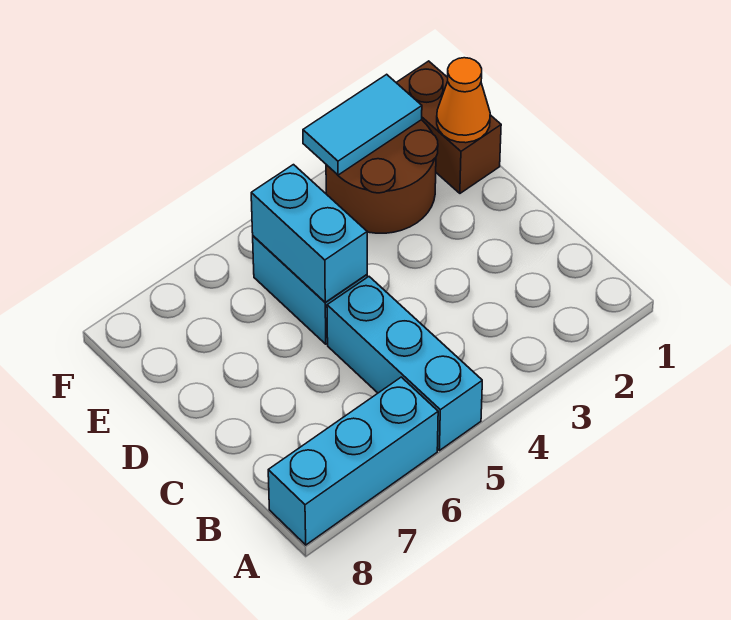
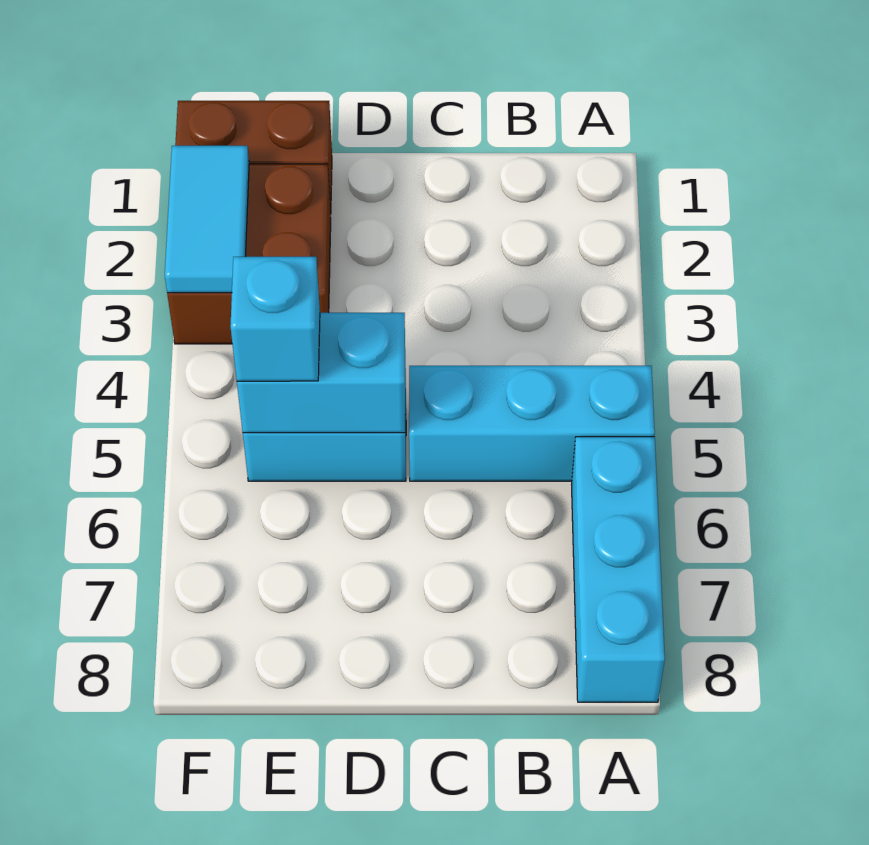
orange 1x1 cone [437,58,490,143] -> none
brown 2x2 round brick [326,120,438,233] -> brown 2x2 brick [167,164,331,344]
none -> cyan 1x1 brick [230,257,320,381]

